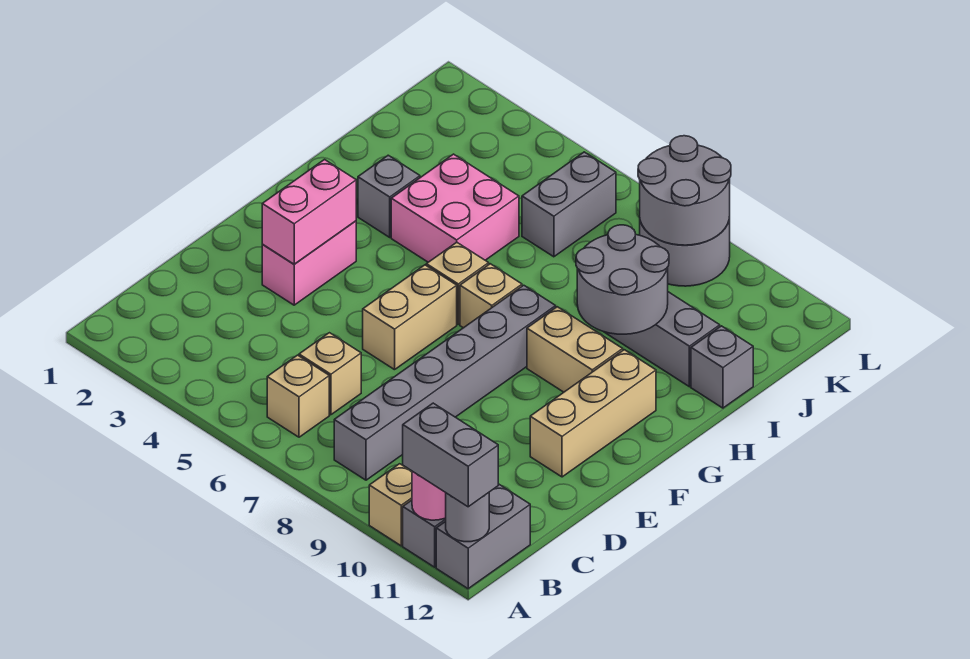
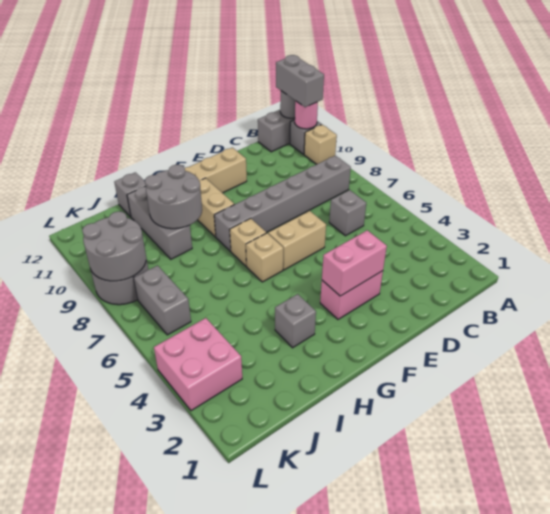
tan 1x1 brick [267,355,329,437] -> none
tan 1x1 brick [299,333,361,415] -> grey 1x1 brick [329,190,366,236]
pink 2x2 brick [391,154,519,262] -> pink 2x2 brick moved to [154,318,242,411]
grey 1x2 brick [522,152,616,257] -> grey 1x2 brick turned to [134,266,191,335]

